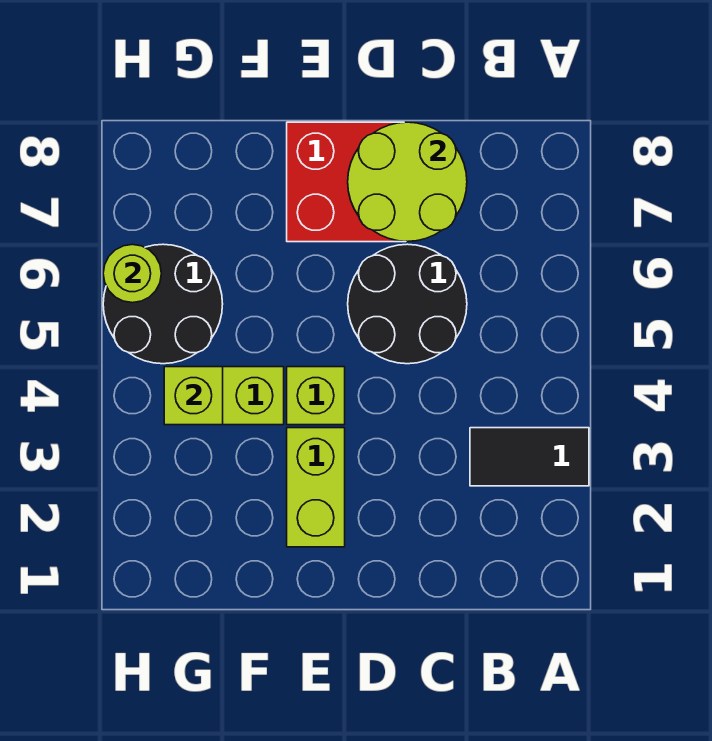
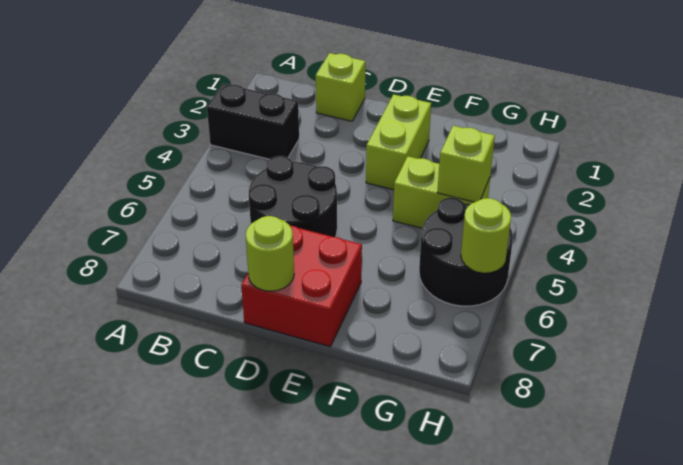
black 1x2 tile [470,428,589,486] -> black 1x2 brick [207,83,299,159]
lime 2x2 round brick [348,122,467,242] -> lime 1x1 round brick [246,216,294,291]
lime 1x1 brick [287,367,345,425] -> lime 1x1 brick moved to [316,53,366,121]

